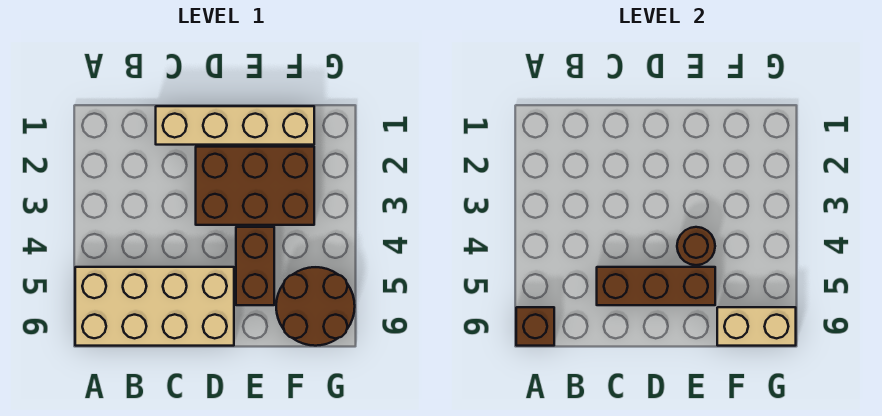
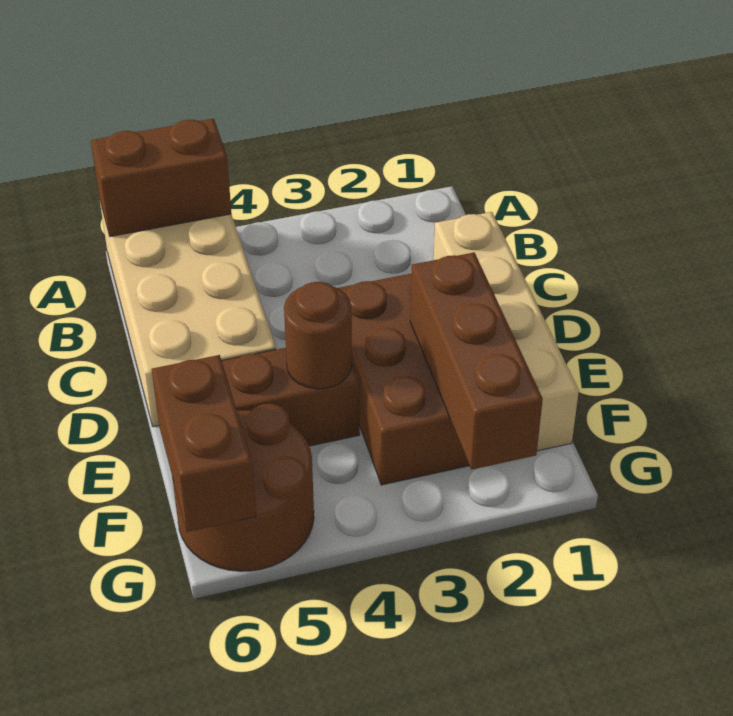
brown 1x1 brick [516,307,554,346] -> brown 1x2 brick [91,119,231,237]
brown 1x3 brick [597,267,715,305] -> brown 1x3 brick moved to [410,253,543,470]
tan 1x2 brick [717,307,796,346] -> brown 1x2 brick [152,355,256,532]

